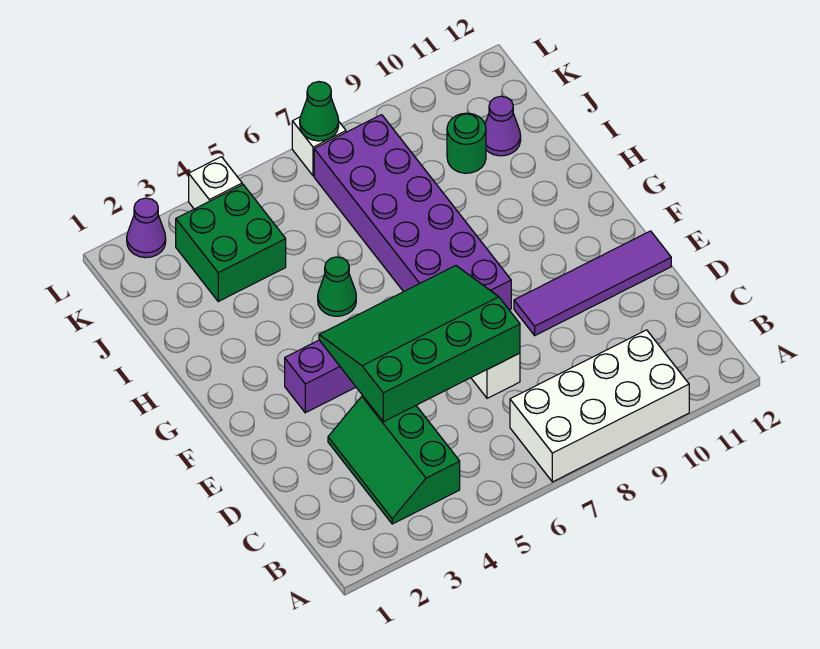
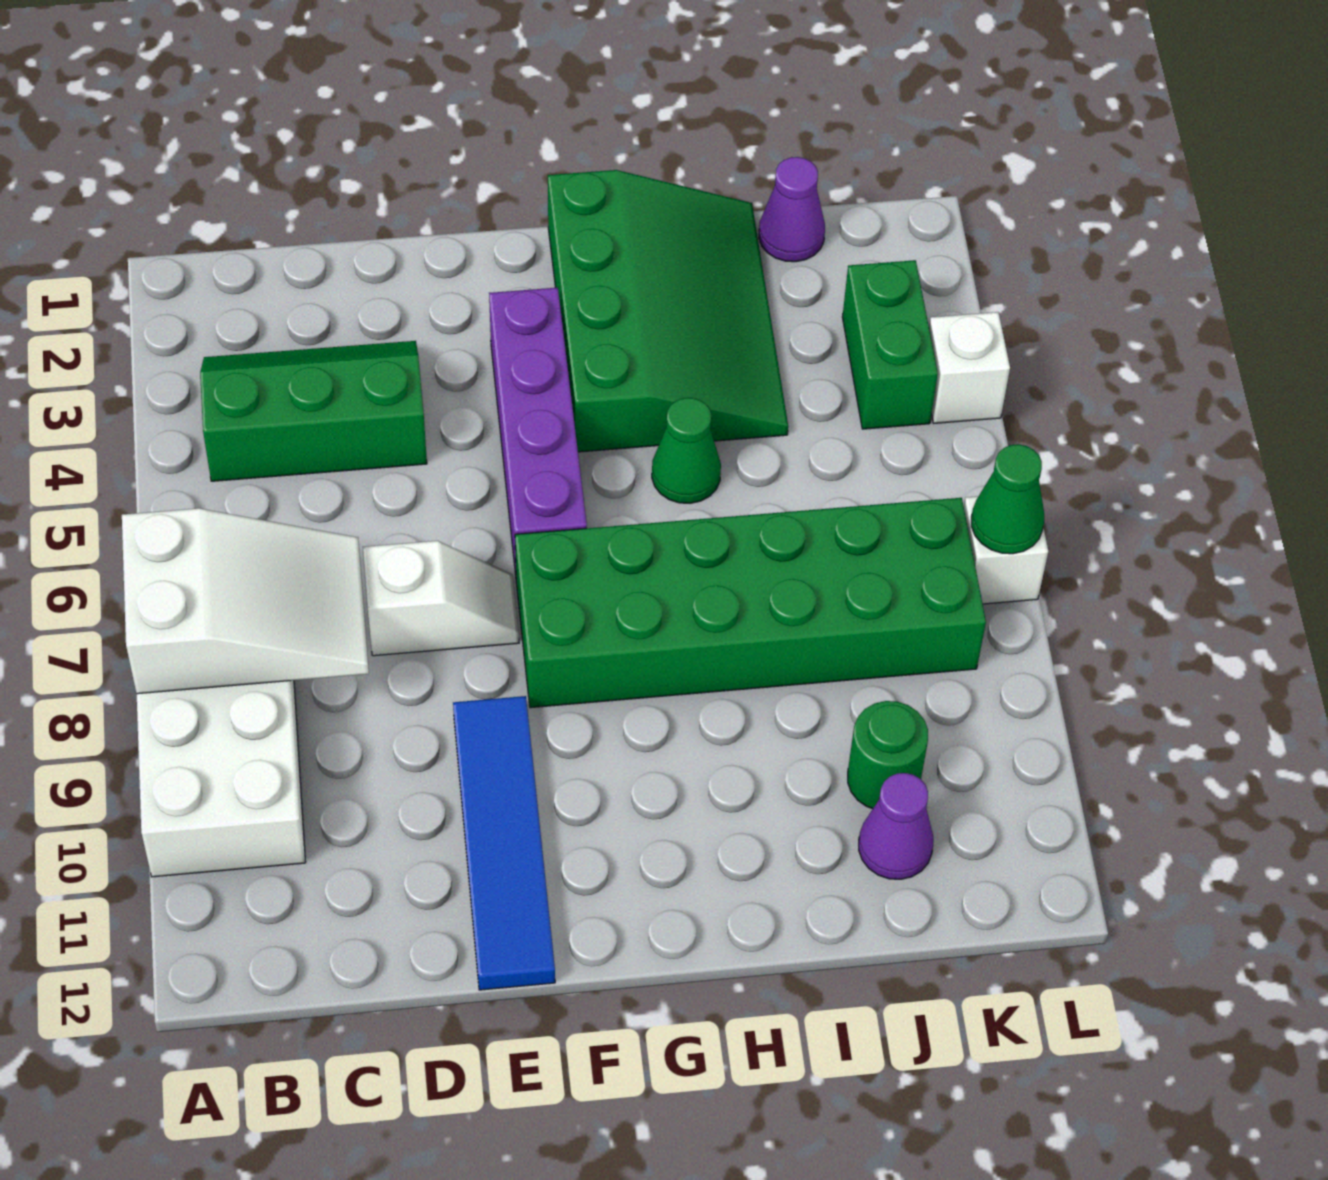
none -> white 2x3 slope [122,508,369,694]
green 3x4 slope [319,266,520,422] -> green 3x4 slope moved to [548,170,788,452]
purple 1x4 tile [514,231,671,335] -> blue 1x4 tile [453,696,555,990]
purple 2x6 brick [314,115,511,310] -> green 2x6 brick [515,498,986,708]
green 2x2 brick [176,185,286,301] -> green 1x2 brick [842,260,938,429]
purple 1x1 cone [127,198,166,258] -> purple 1x1 cone moved to [759,157,825,262]

